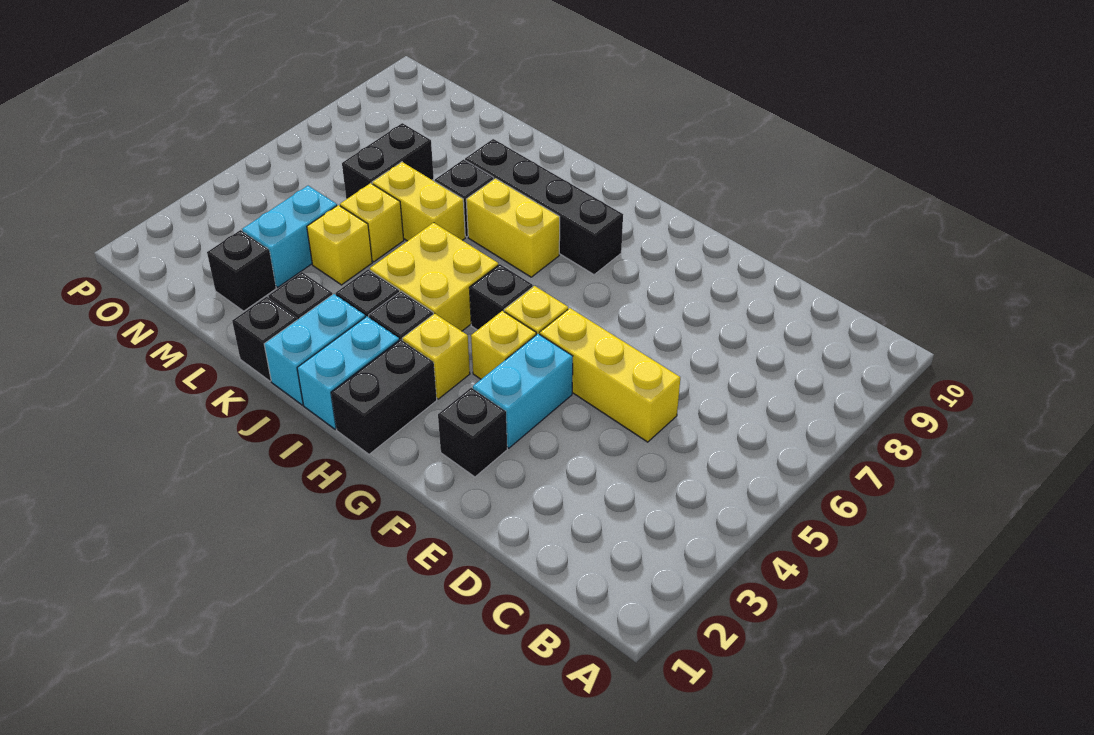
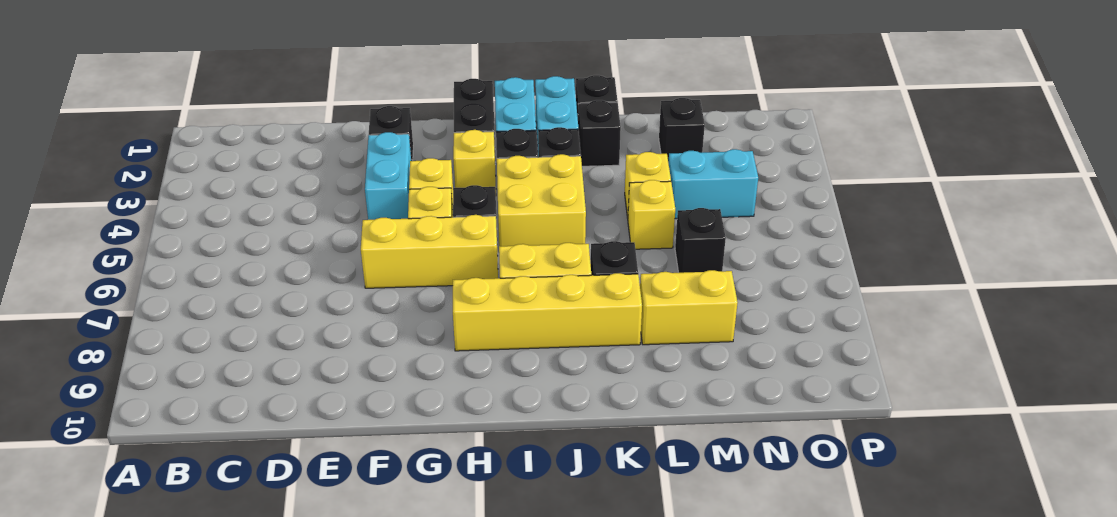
yellow 1x3 brick [540,308,680,442] -> yellow 1x3 brick moved to [361,215,498,288]
black 1x4 brick [465,139,623,275] -> yellow 1x4 brick [453,273,642,351]
yellow 1x2 brick [372,162,465,241] -> yellow 1x2 brick moved to [640,270,738,345]
cyan 1x2 brick [242,186,337,287] -> cyan 1x2 brick turned to [668,149,758,219]
black 1x2 brick [342,123,434,199] -> black 1x1 brick [675,208,726,273]

